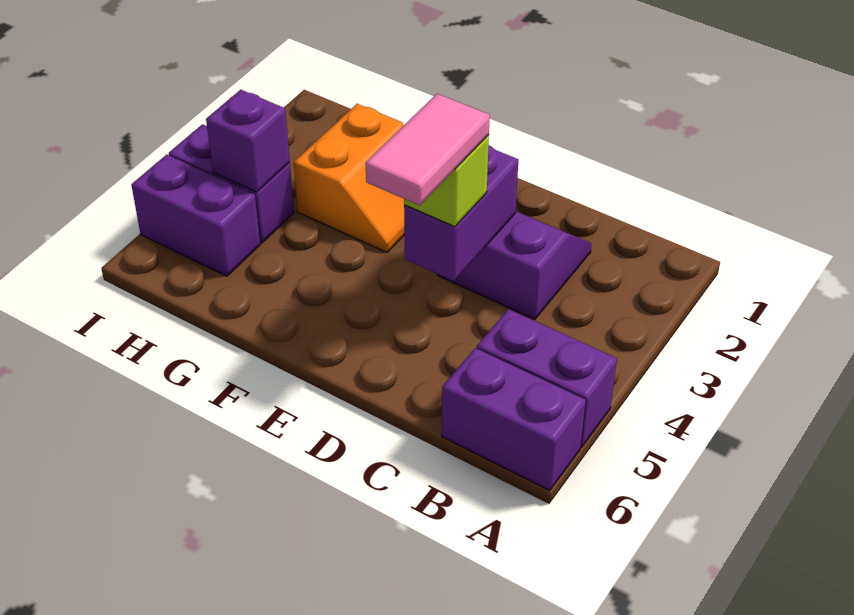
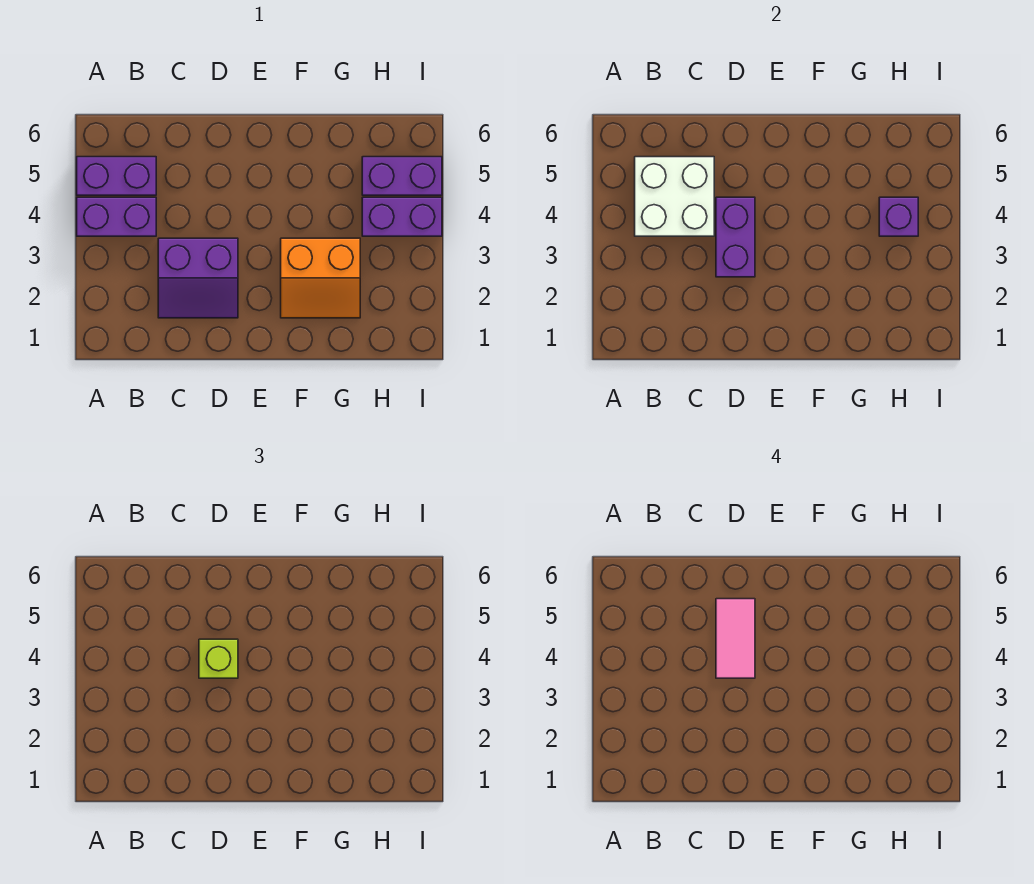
purple 1x2 brick [442,348,586,490] -> purple 1x2 brick moved to [77,197,156,236]
none -> white 2x2 brick [635,157,714,236]
orange 2x2 slope [294,104,405,252] -> orange 2x2 slope turned to [281,238,360,318]

